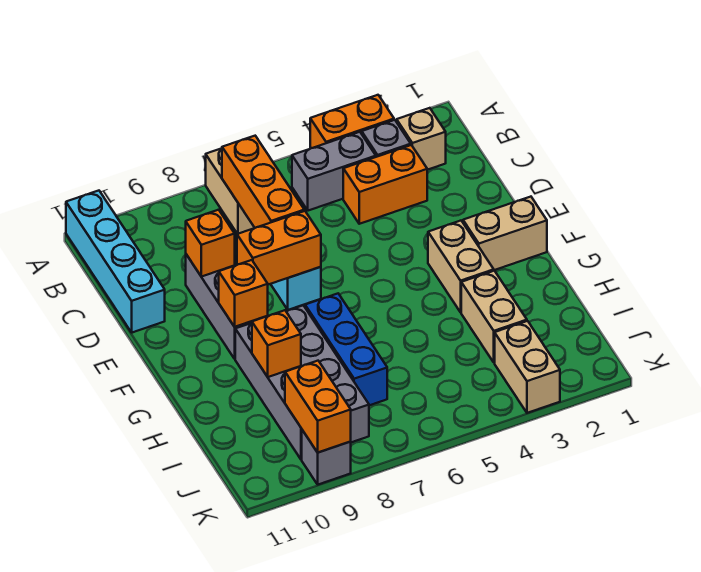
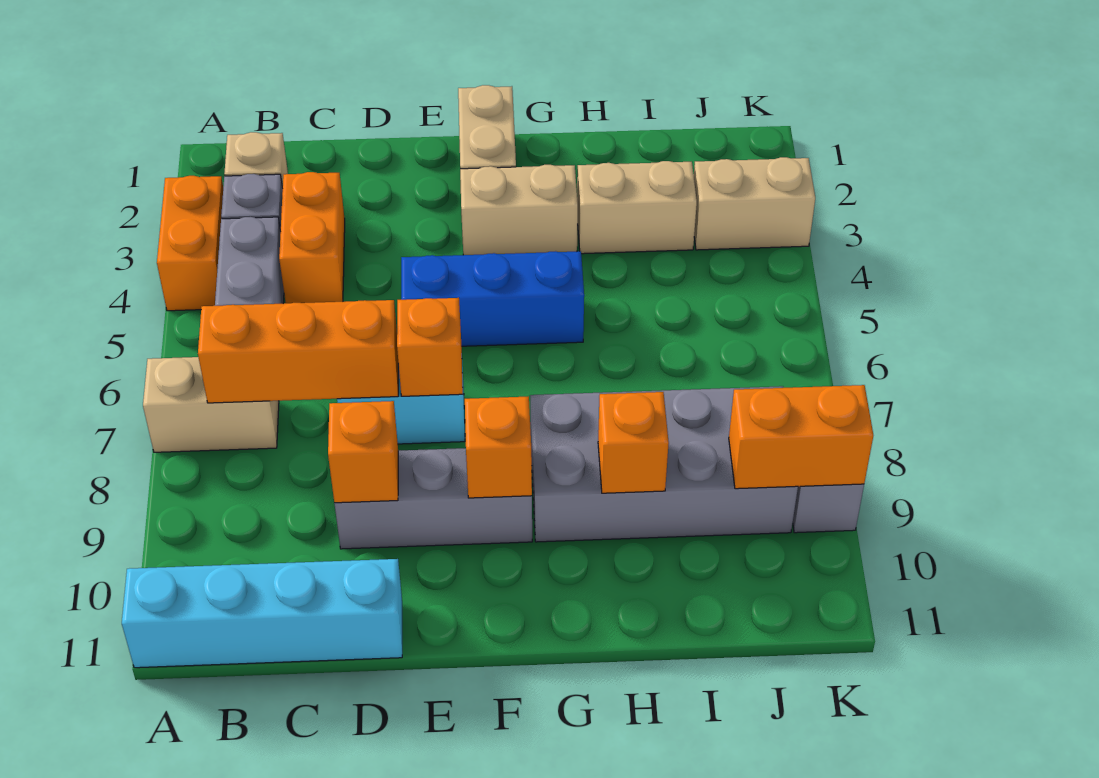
orange 1x2 brick [237,211,321,285] -> orange 1x1 brick [397,298,463,396]
blue 1x3 brick [305,294,387,405] -> blue 1x3 brick moved to [401,251,584,346]

